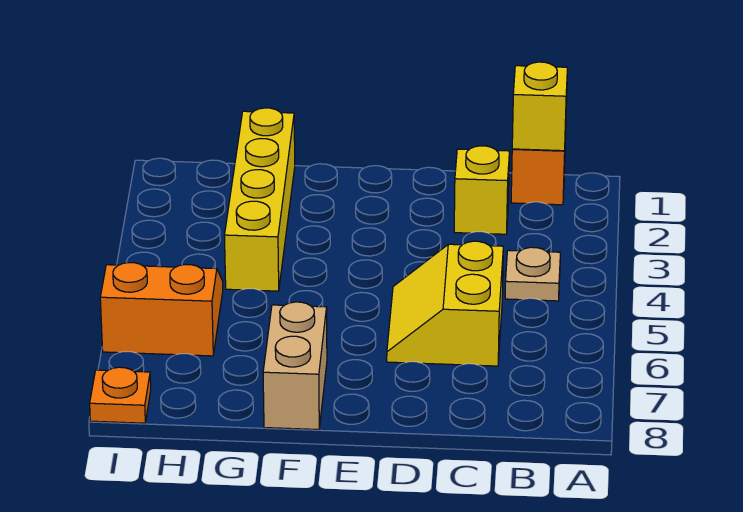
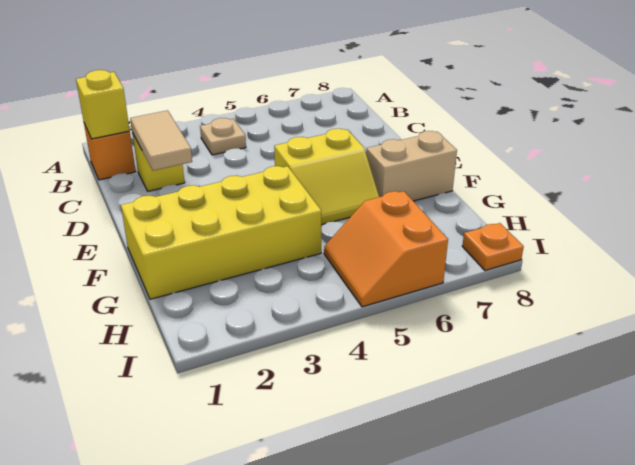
none -> tan 1x2 tile [130,110,192,171]
yellow 2x2 slope [387,241,503,366] -> yellow 2x2 slope moved to [274,128,379,225]
yellow 1x4 brick [225,108,295,291] -> yellow 2x4 brick [121,166,321,299]

